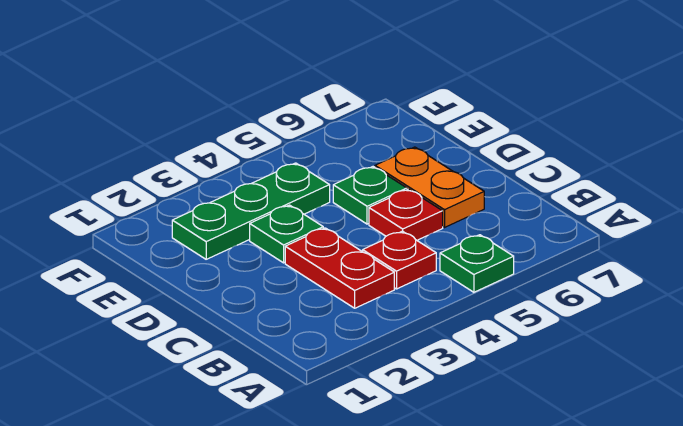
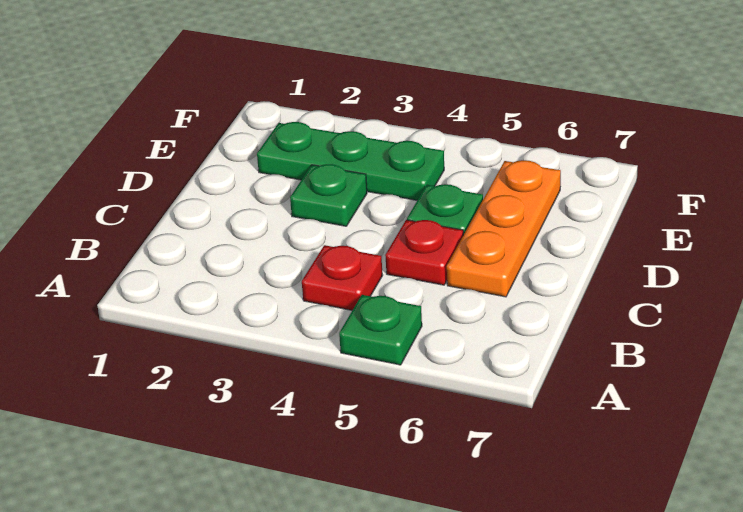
red 1x2 plate [285,228,394,308] -> none
orange 1x2 plate [375,147,484,227] -> orange 1x3 plate [447,160,561,297]

